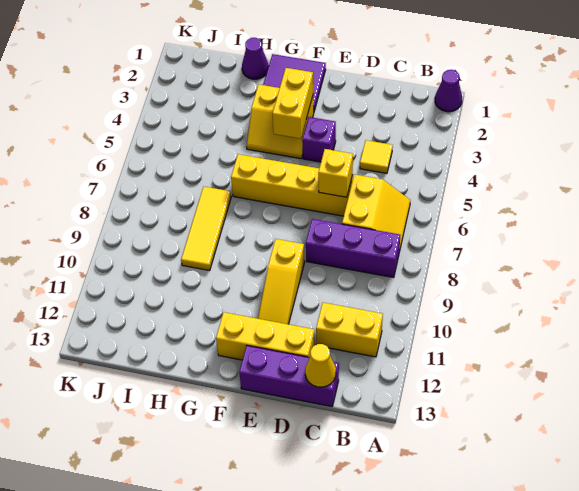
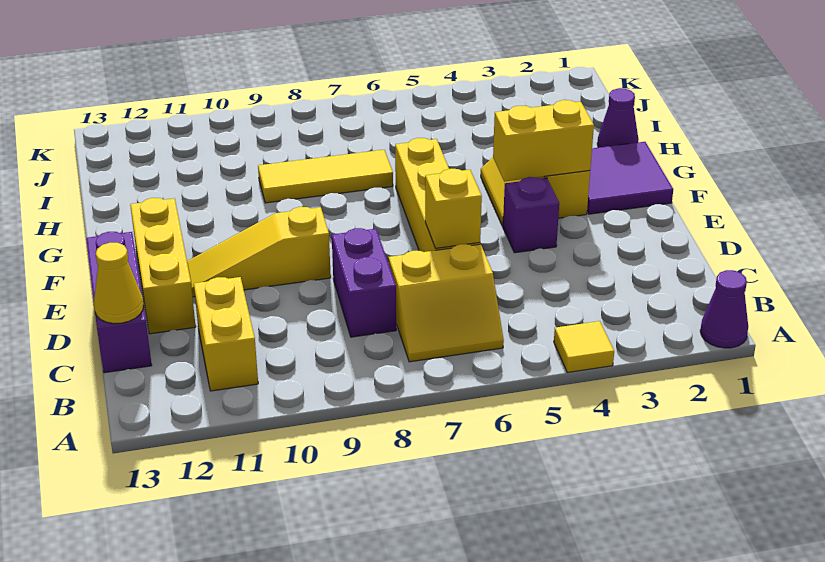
purple 1x3 brick [306,219,400,278] -> purple 1x2 brick [332,228,396,337]
yellow 1x1 tile [360,140,393,173] -> yellow 1x1 tile moved to [554,321,614,373]

